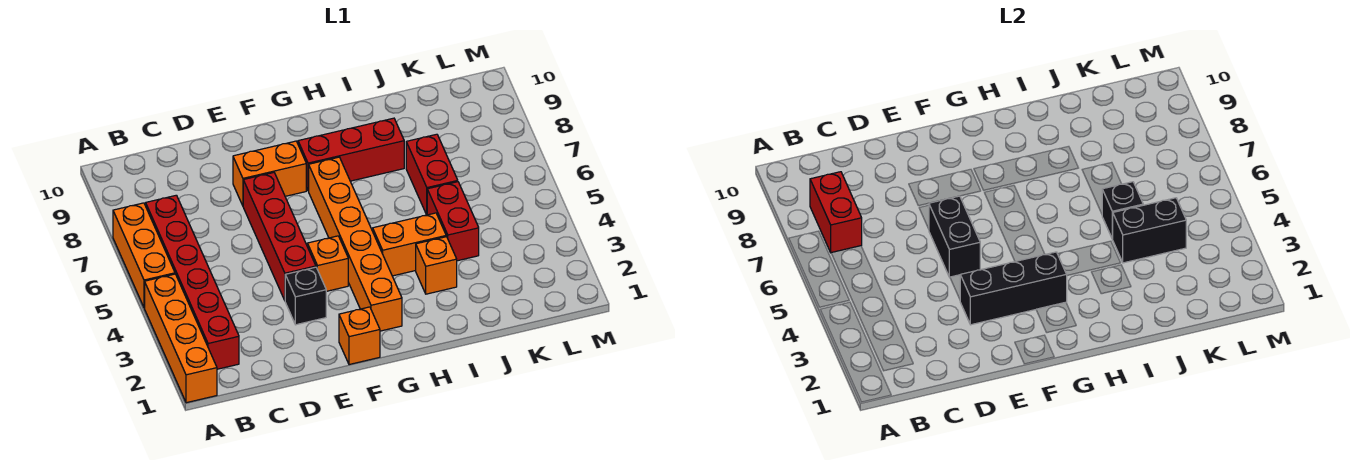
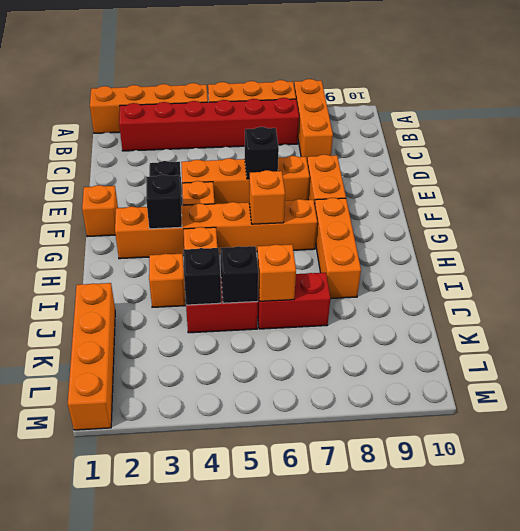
none -> orange 1x3 brick [294,79,333,159]
red 1x2 brick [810,172,862,253] -> none
black 1x3 brick [960,252,1067,325] -> black 1x1 brick [146,175,182,229]
red 1x4 brick [243,173,316,300] -> orange 1x4 brick [181,156,309,204]
black 1x2 brick [929,196,980,277] -> black 1x1 brick [245,127,279,179]
none -> orange 1x1 brick [249,170,285,224]
red 1x3 brick [298,118,404,191] -> orange 1x3 brick [315,198,361,298]
none -> orange 1x4 brick [68,283,115,430]
black 1x2 brick [1113,198,1186,263] -> black 1x1 brick [183,248,221,305]
none -> orange 1x1 brick [257,244,296,301]

